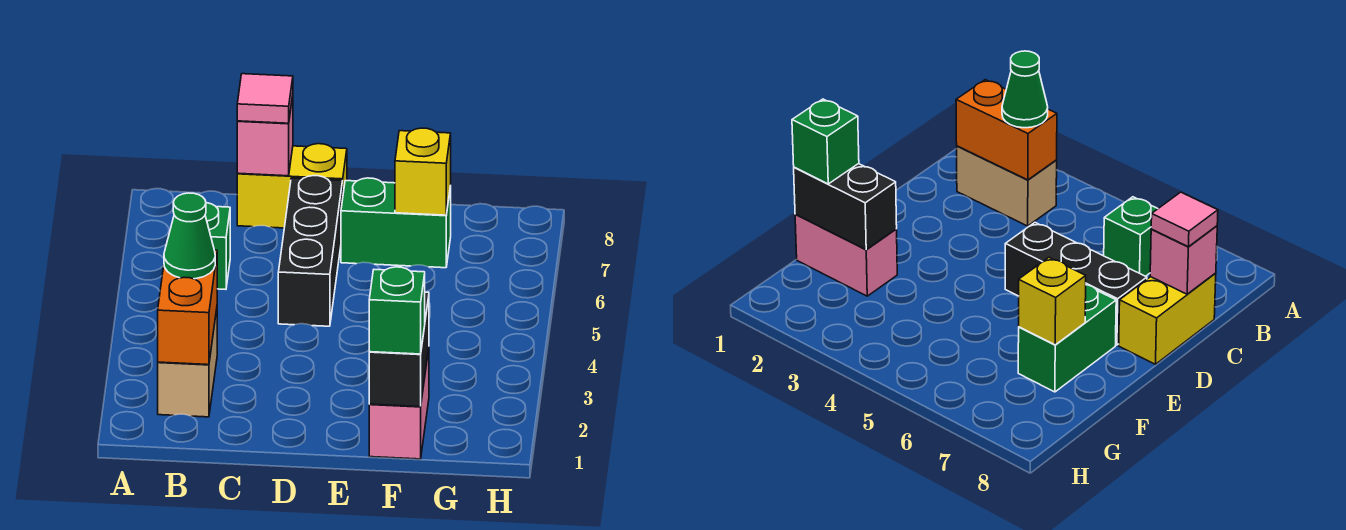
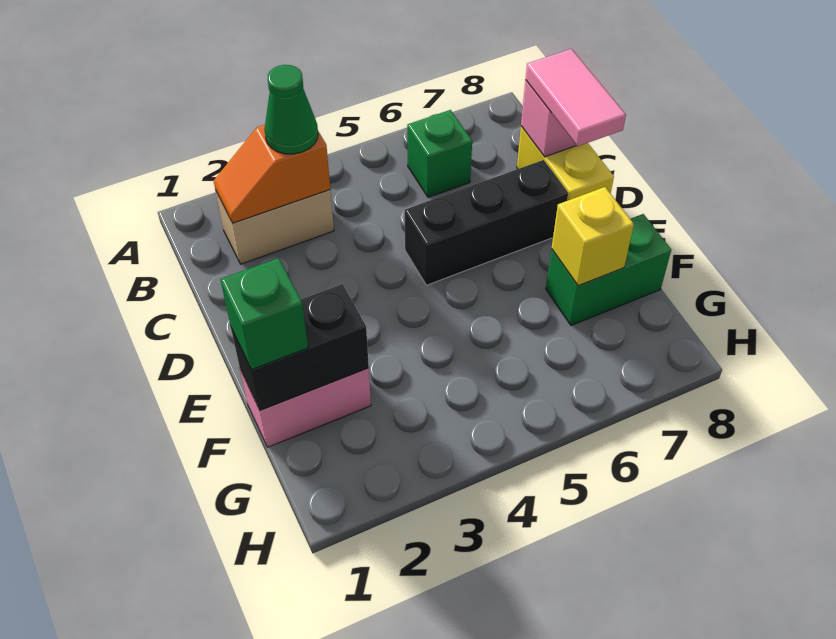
orange 1x2 brick [158,250,217,365] -> orange 1x2 slope [214,125,330,223]
pink 1x1 tile [237,74,293,123] -> pink 1x2 tile [526,49,626,146]
green 1x2 brick [341,178,451,268] -> green 1x2 brick turned to [546,214,671,325]

